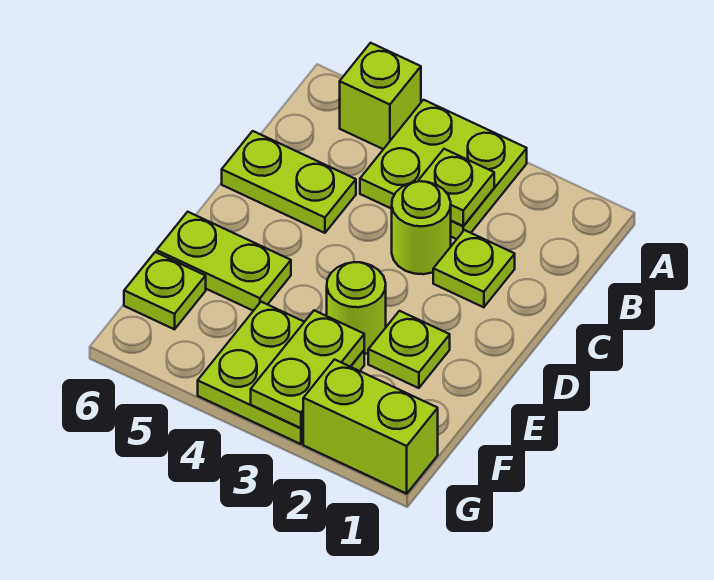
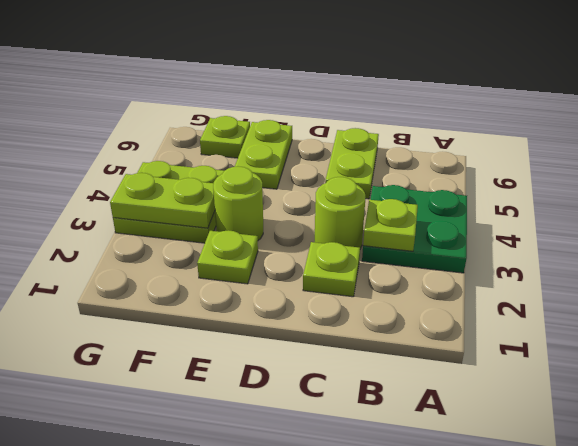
lime 2x2 plate [360,100,527,239] -> green 2x2 plate [362,185,467,273]
lime 1x1 brick [340,43,421,149] -> none
lime 1x2 brick [303,360,438,494] -> none

